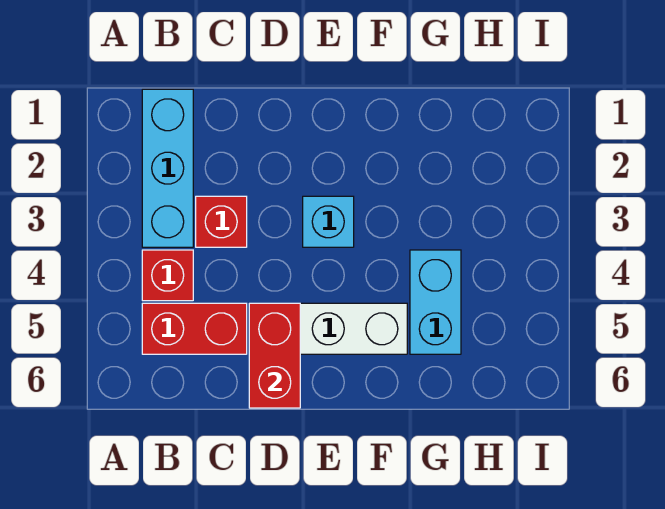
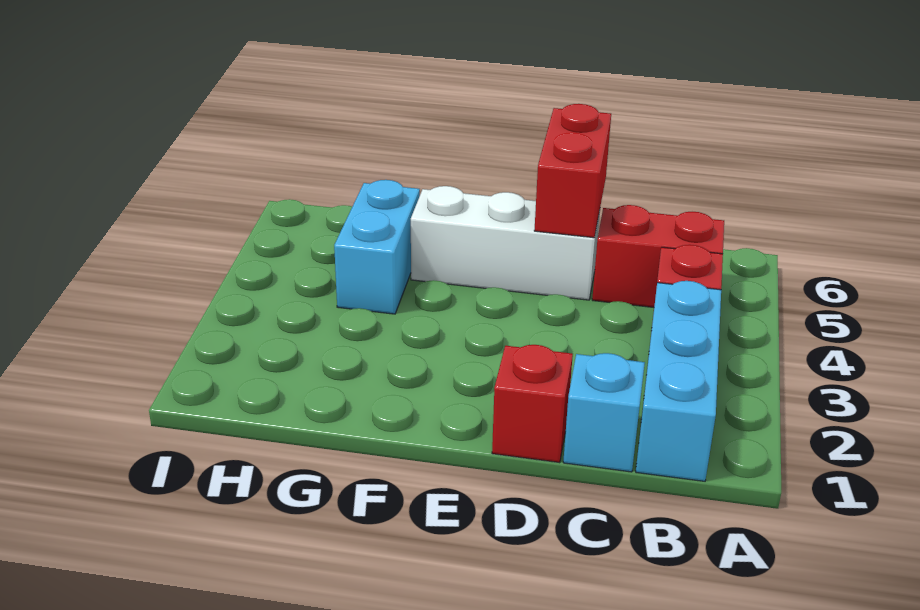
red 1x1 brick [196,196,247,247] -> red 1x1 brick moved to [492,345,573,463]
cyan 1x1 brick [303,196,354,247] -> cyan 1x1 brick moved to [563,353,645,472]

